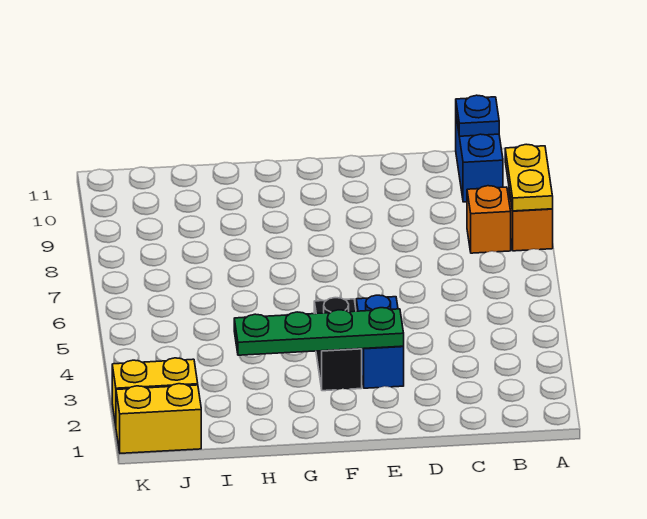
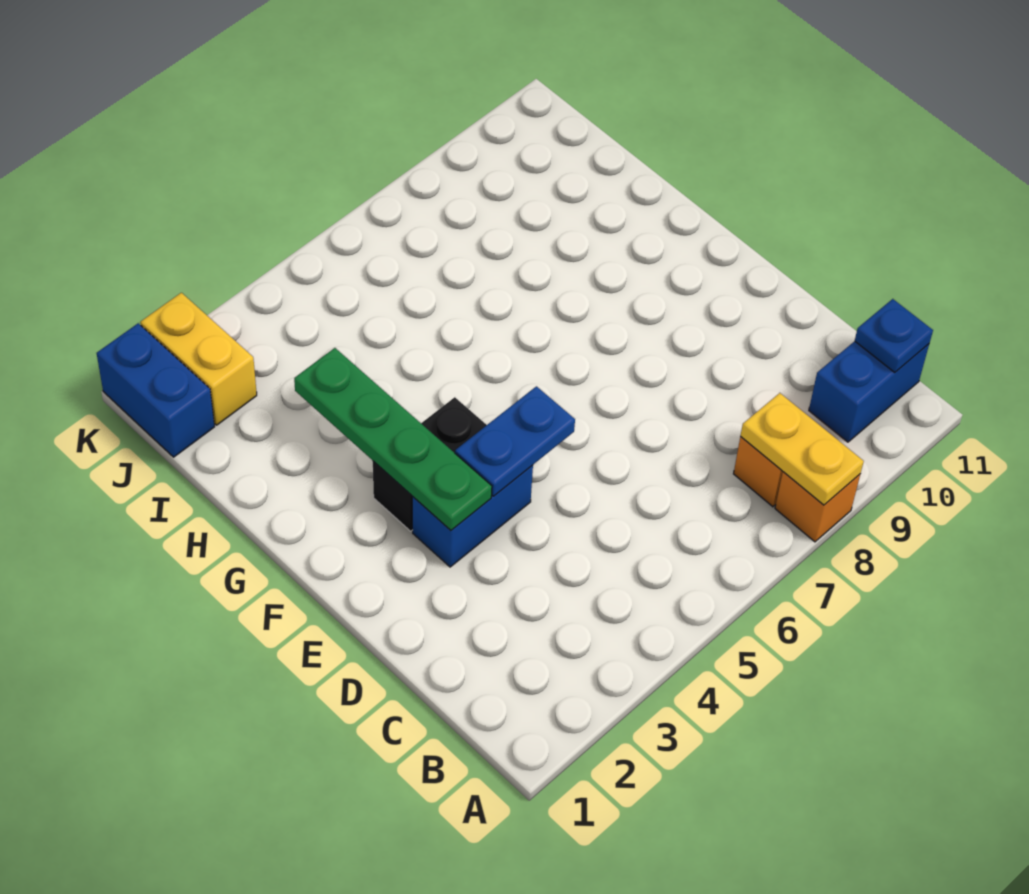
yellow 1x2 plate [505,144,553,211] -> yellow 1x2 plate turned to [740,393,864,505]
none -> blue 1x2 plate [455,386,575,496]
yellow 1x2 brick [116,384,201,453] -> blue 1x2 brick [97,323,214,457]

